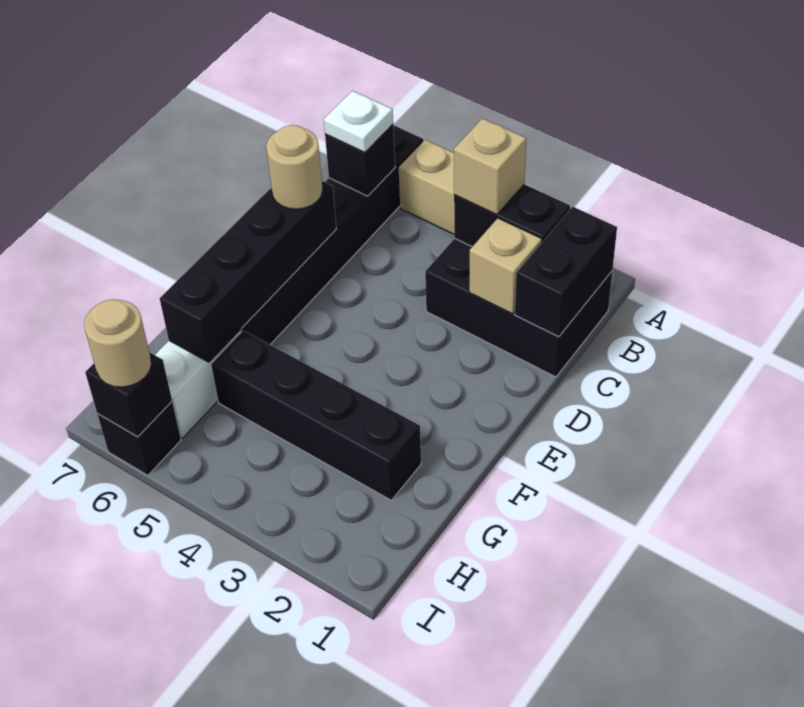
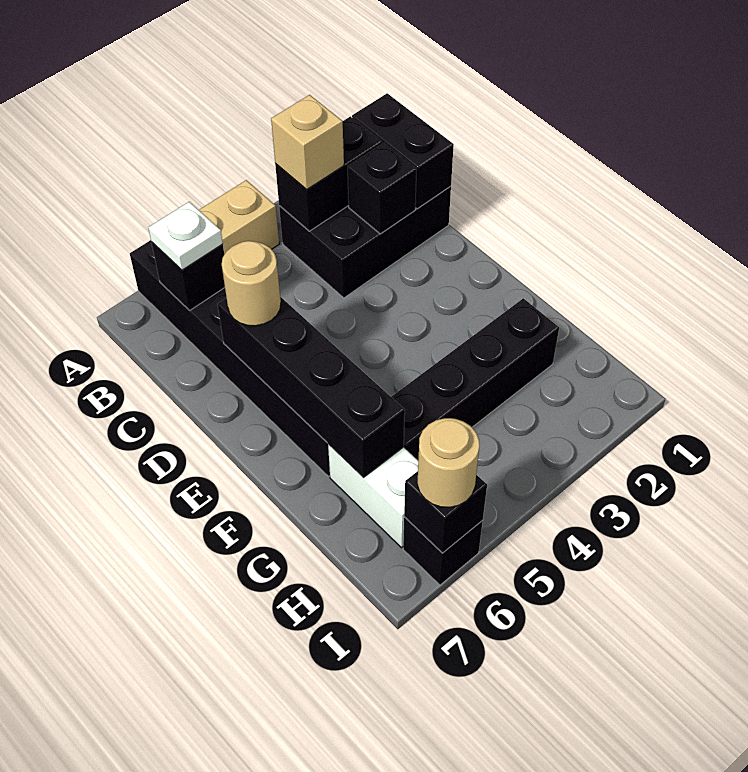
tan 1x1 brick [469,218,542,314] -> black 1x1 brick [348,143,417,234]

